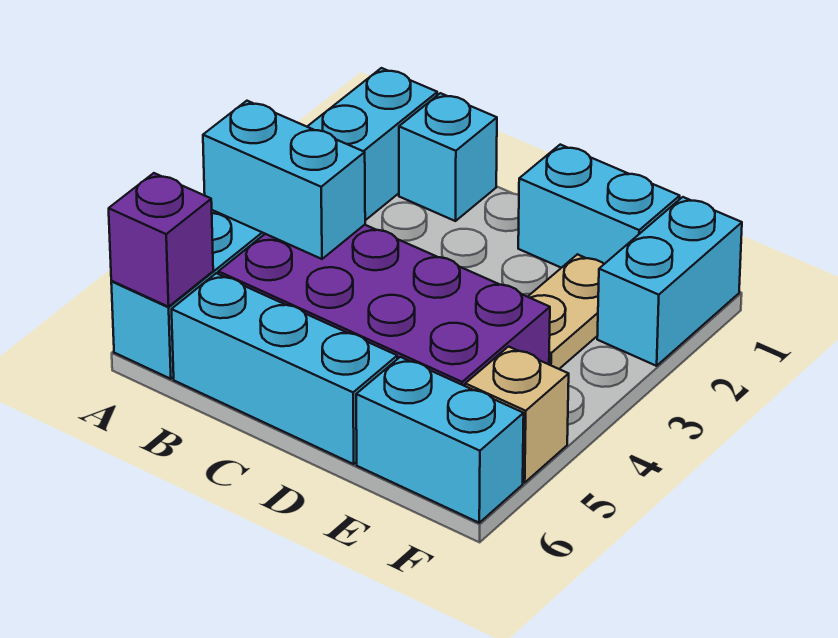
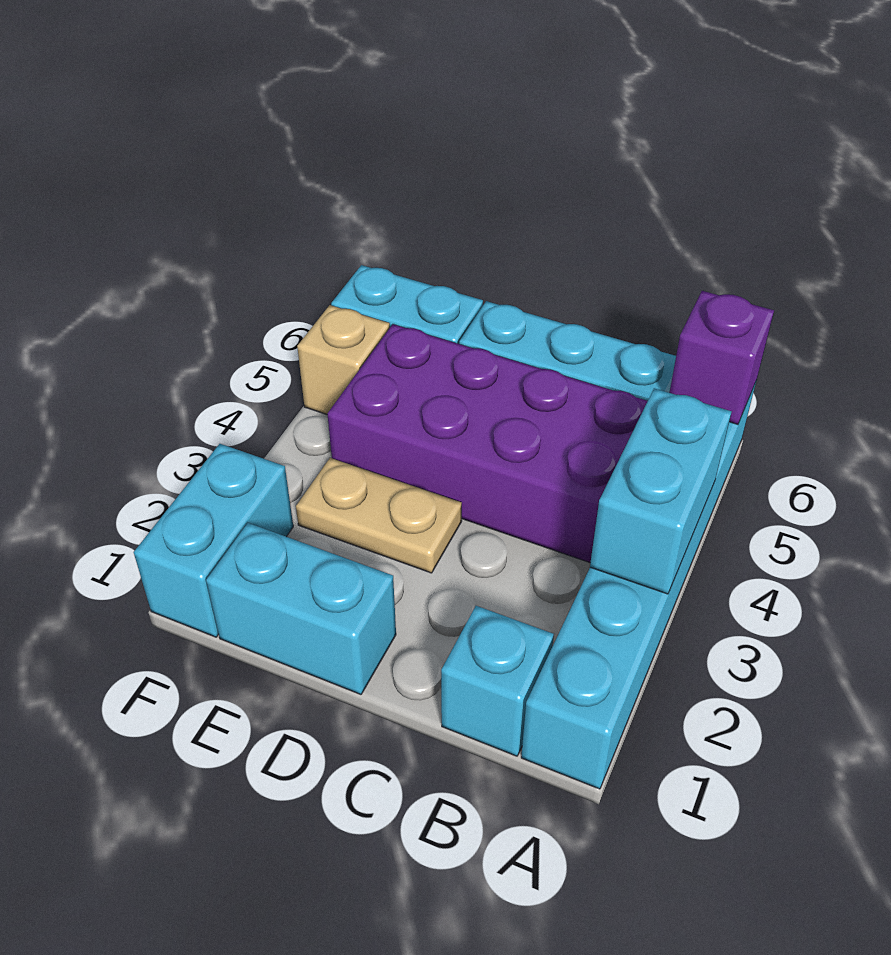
cyan 1x2 brick [203,101,365,259] -> cyan 1x2 brick turned to [590,388,731,594]
tan 1x2 plate [528,254,604,369] -> tan 1x2 plate turned to [296,458,462,573]

